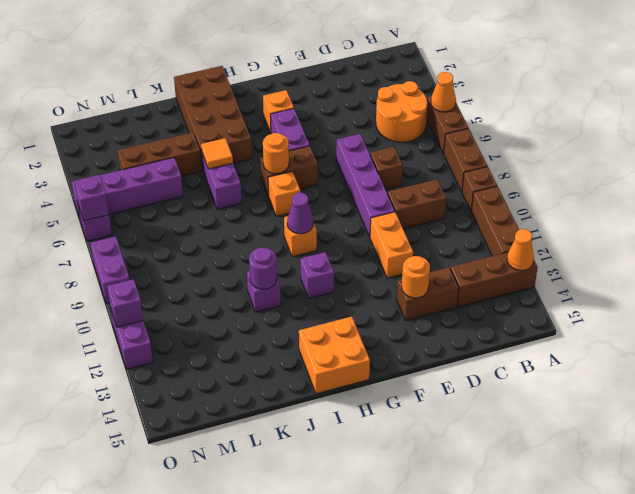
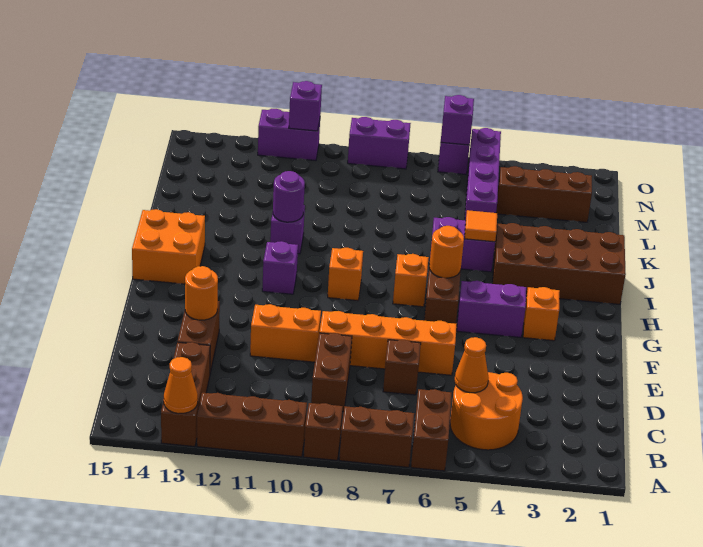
brown 1x2 brick [426,96,468,154] -> brown 1x2 brick turned to [411,389,452,471]
orange 1x1 cone [431,72,456,112] -> orange 1x1 cone moved to [455,337,489,393]
purple 1x4 brick [336,134,395,237] -> orange 1x4 brick [319,311,457,375]
purple 1x1 cone [287,193,313,234] -> none
brown 1x3 brick [117,132,202,176] -> brown 1x3 brick turned to [496,166,592,222]

